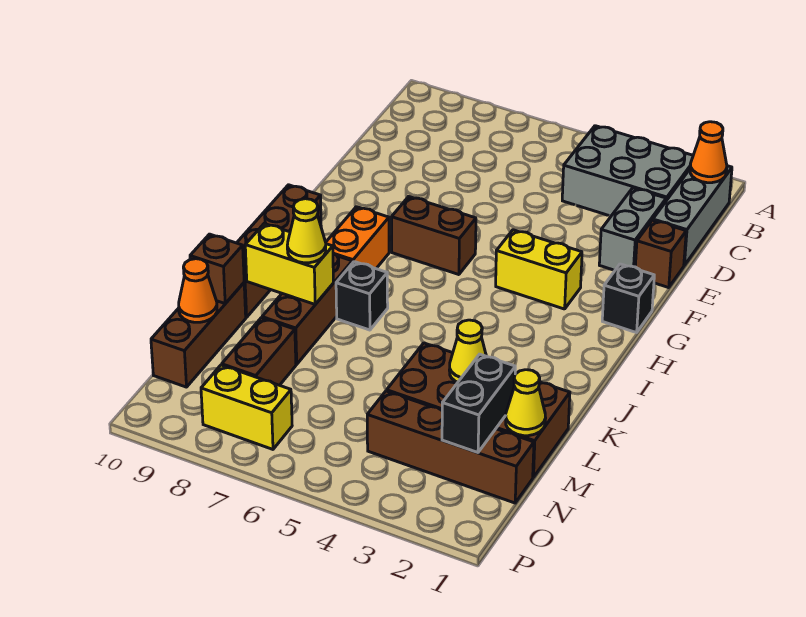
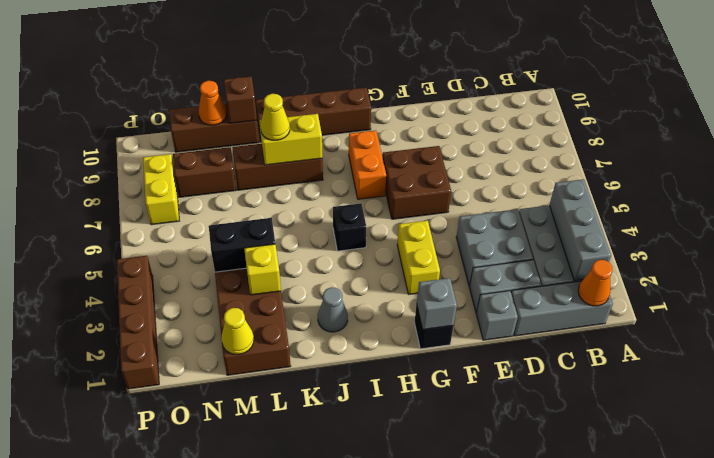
none -> grey 1x3 brick [550,179,611,281]
none -> grey 2x2 brick [456,209,533,286]
brown 1x1 brick [635,220,686,288] -> grey 1x1 brick [476,291,518,340]
none -> grey 1x1 brick [417,278,457,330]
brown 1x2 brick [392,197,476,275] -> brown 2x2 brick [383,146,451,219]
orange 1x2 brick [326,207,389,269] -> orange 1x2 brick turned to [349,130,386,199]
none -> grey 1x1 cone [318,287,348,332]
black 1x1 brick [336,262,388,330] -> black 1x1 brick moved to [333,203,366,251]
yellow 1x2 brick [245,224,333,304] -> yellow 1x2 brick turned to [259,114,323,165]
yellow 1x1 cone [449,320,486,382] -> yellow 1x1 brick [244,244,281,295]
black 1x2 brick [442,354,515,452] -> black 1x2 brick moved to [209,218,275,272]
brown 1x4 brick [367,391,534,503] -> brown 1x4 brick moved to [117,256,159,389]

